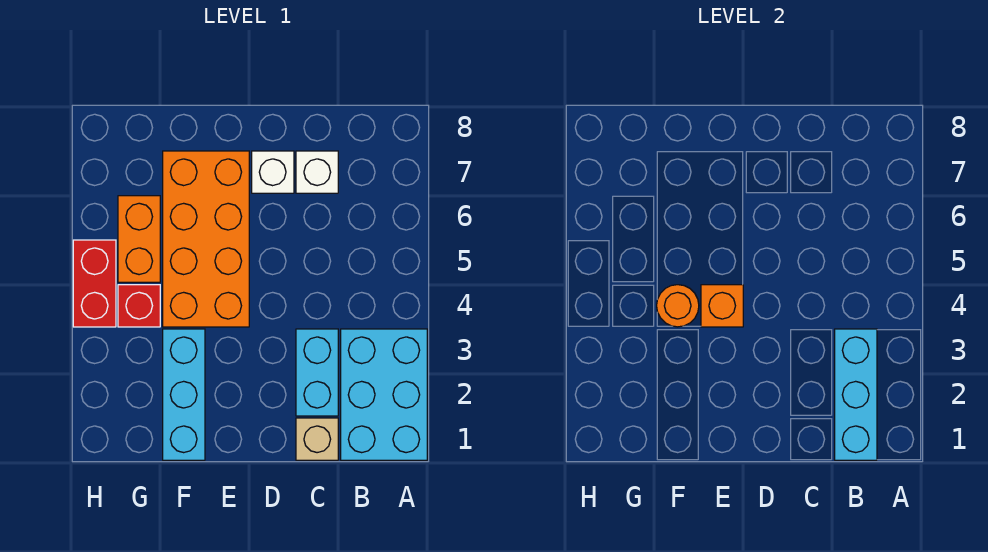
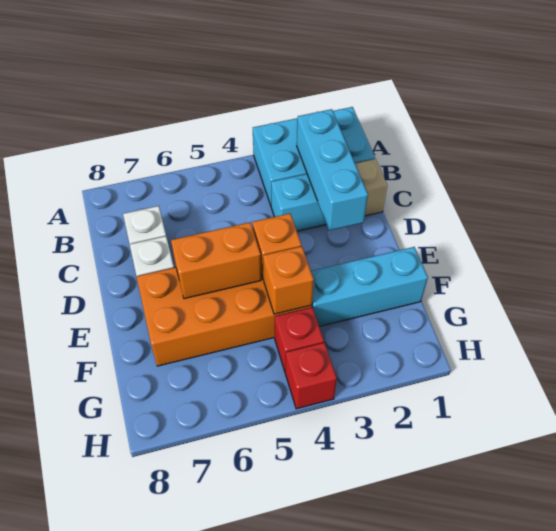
cyan 1x3 brick [835,329,877,460] -> cyan 1x3 brick turned to [297,109,368,230]
orange 1x1 round brick [657,285,699,327] -> orange 1x1 brick [263,246,314,314]
orange 1x2 brick [118,196,160,282] -> orange 1x2 brick moved to [171,222,261,299]
red 1x2 brick [73,240,116,327] -> red 1x1 brick [285,343,337,409]

